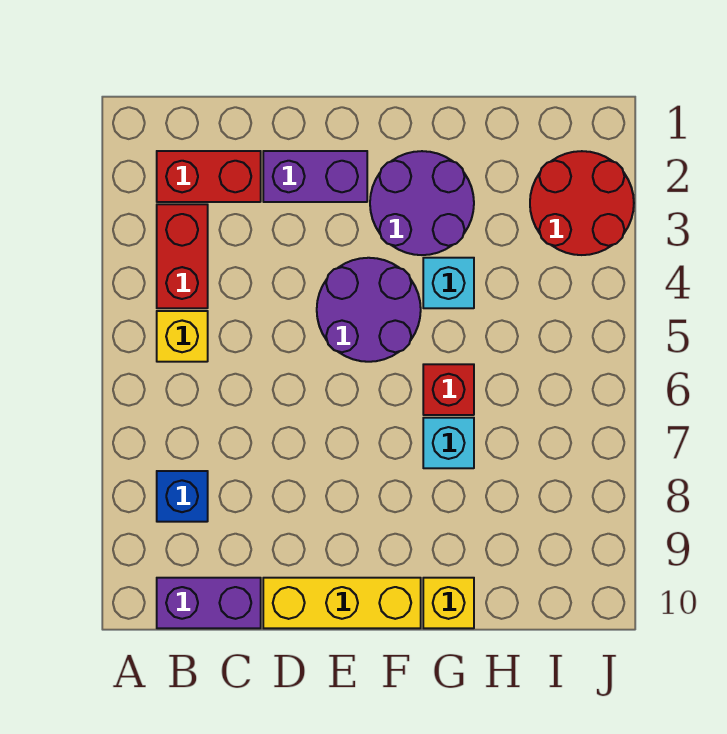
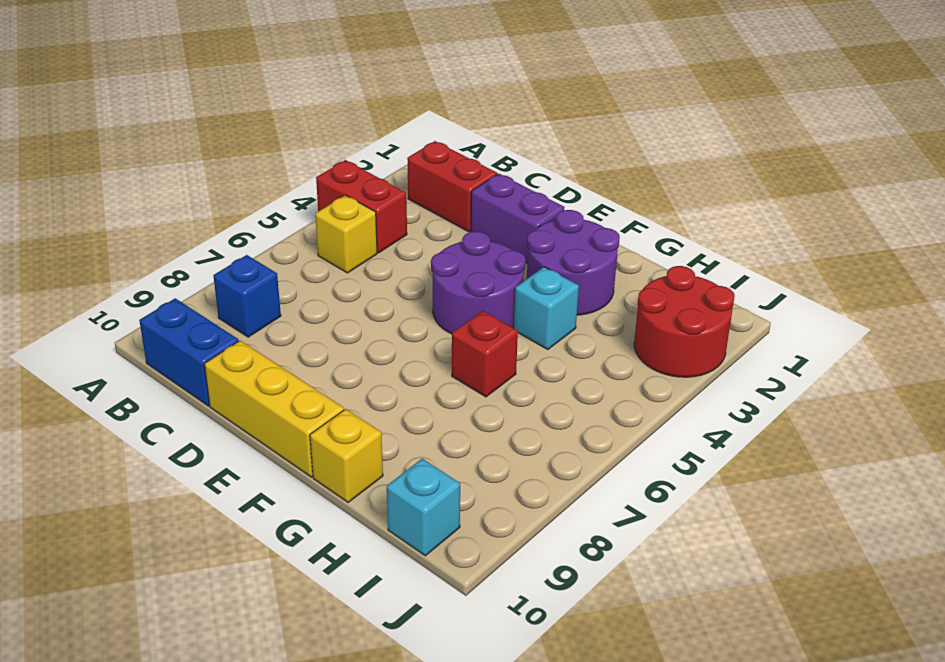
red 1x2 brick [157,204,208,308] -> red 1x2 brick turned to [316,160,407,253]
purple 1x2 brick [157,578,261,628] -> blue 1x2 brick [139,298,239,406]
cyan 1x1 brick [423,418,474,468] -> cyan 1x1 brick moved to [387,459,460,556]

